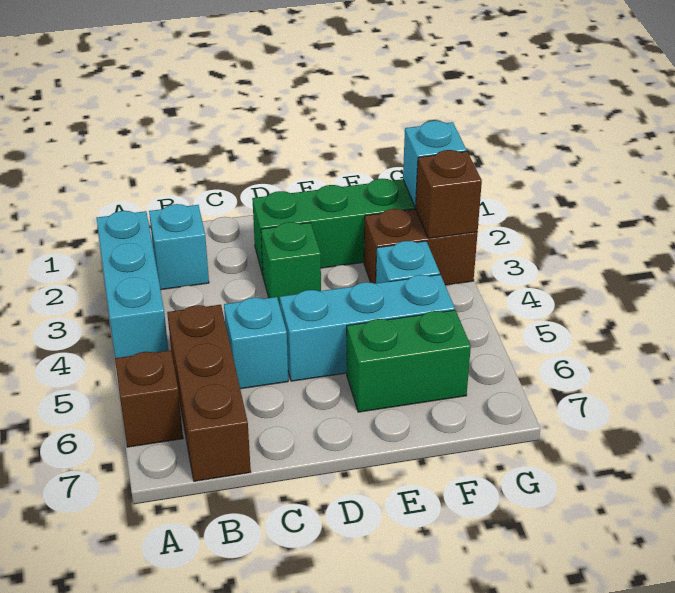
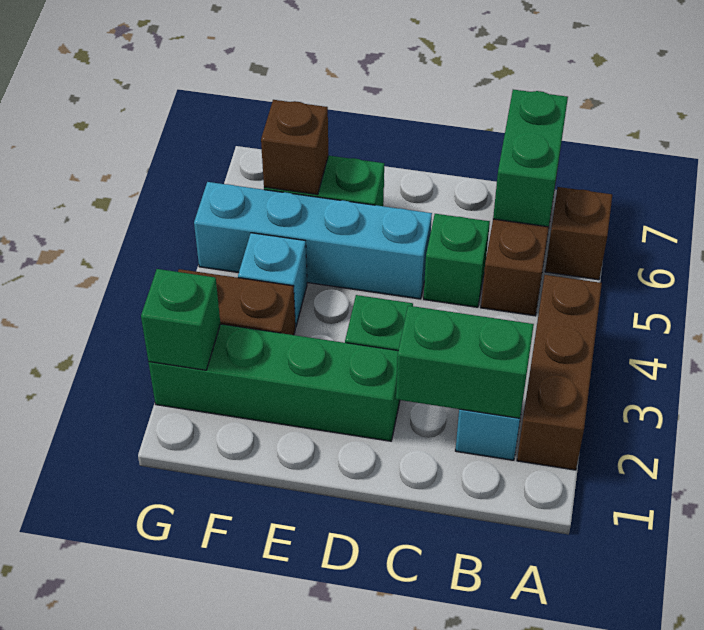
cyan 1x3 brick [97,211,168,358] -> brown 1x3 brick [517,275,602,470]
none -> green 1x2 brick [396,306,534,418]
none -> green 1x2 brick [493,90,568,227]
cyan 1x1 brick [224,297,288,389] -> green 1x1 brick [424,214,490,307]
cyan 1x3 brick [280,275,455,381] -> cyan 1x4 brick [194,182,432,299]
cyan 1x1 brick [403,121,467,207] -> green 1x1 brick [141,269,220,370]
brown 1x1 brick [416,150,482,238] -> brown 1x1 brick moved to [261,100,328,195]

